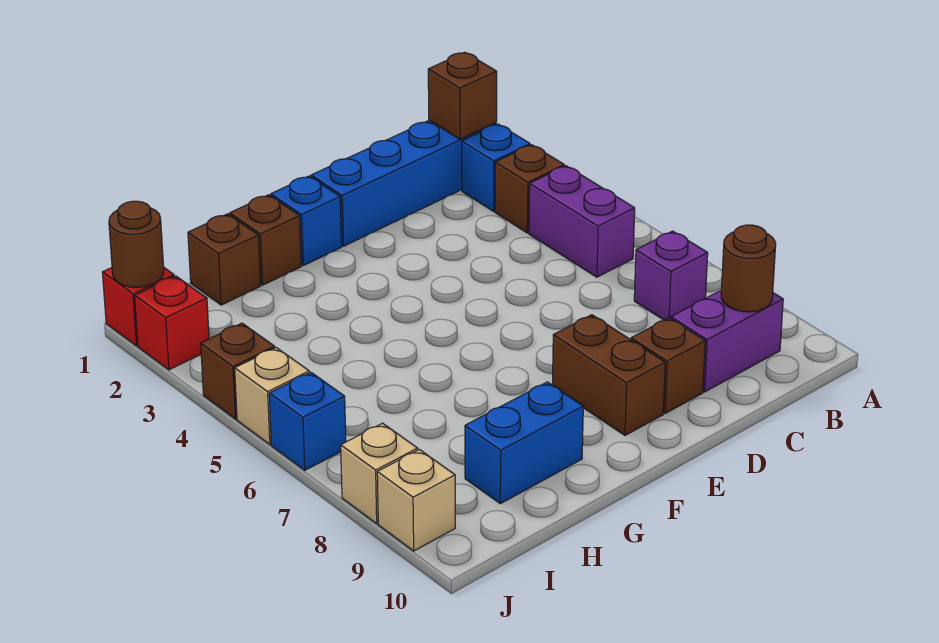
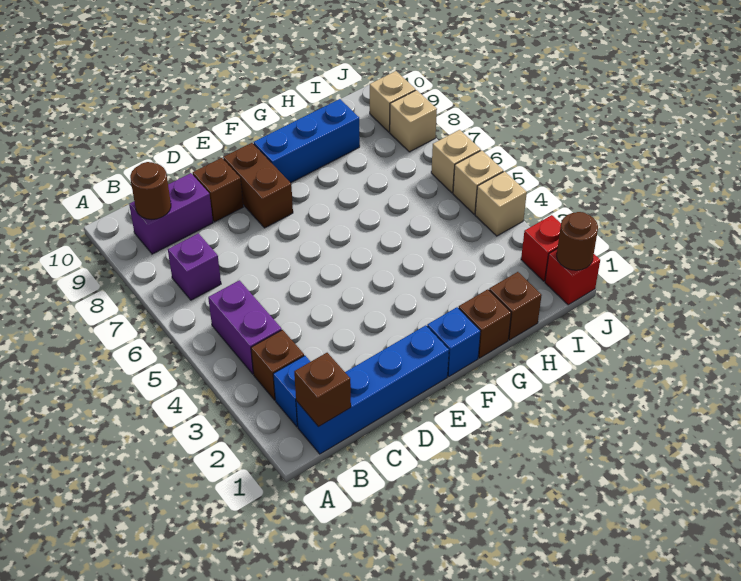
blue 1x2 brick [465,382,583,504] -> blue 1x3 brick [254,99,360,183]
brown 1x1 brick [201,323,275,419] -> tan 1x1 brick [475,171,527,236]
blue 1x1 brick [269,372,346,470] -> tan 1x1 brick [431,130,481,193]

